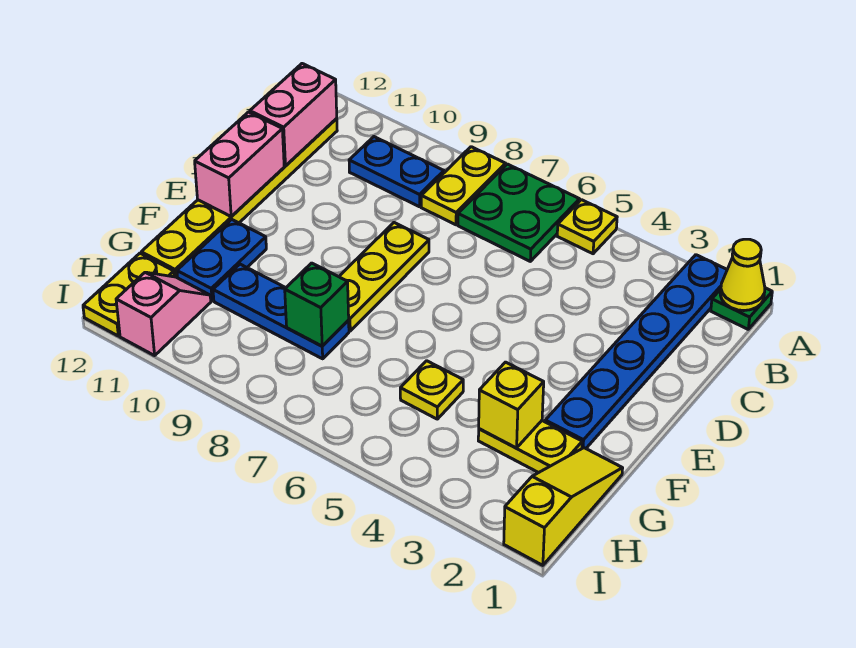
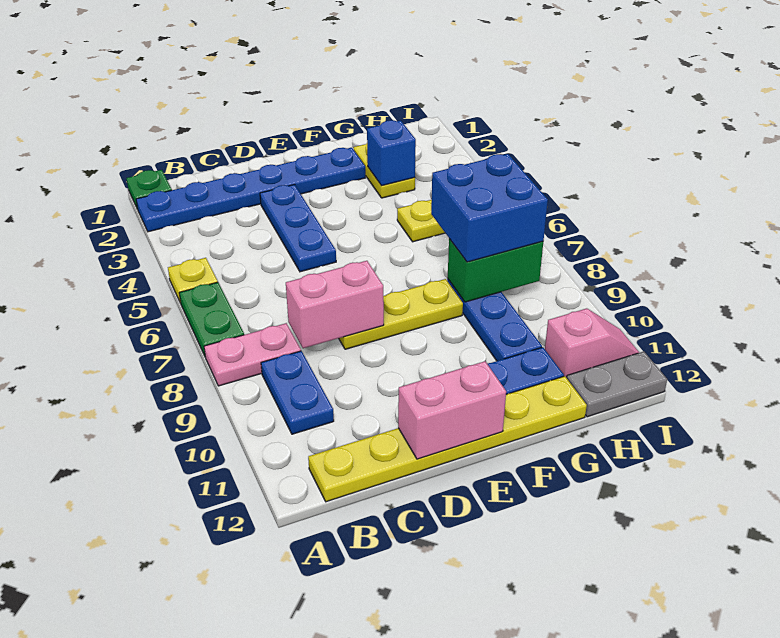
yellow 1x1 cone [720,239,765,311] -> none
green 2x2 plate [458,164,580,261] -> green 1x2 plate [179,282,244,356]
yellow 1x2 plate [421,147,506,225] -> pink 1x2 plate [204,323,301,386]
pink 1x2 brick [250,64,337,166] -> pink 1x2 brick moved to [286,261,384,348]
none -> blue 1x3 plate [260,185,336,272]
yellow 1x3 slope [504,448,623,565] -> none
yellow 1x1 brick [479,362,544,448] -> blue 1x1 brick [367,120,416,186]
none -> blue 2x2 brick [431,154,548,262]
green 1x1 brick [285,263,349,346] -> green 1x2 brick [448,239,543,302]
pink 1x2 slope [116,272,211,356] -> pink 1x2 slope turned to [545,308,639,378]
yellow 1x2 plate [83,253,174,336] -> grey 1x2 plate [567,351,667,417]

